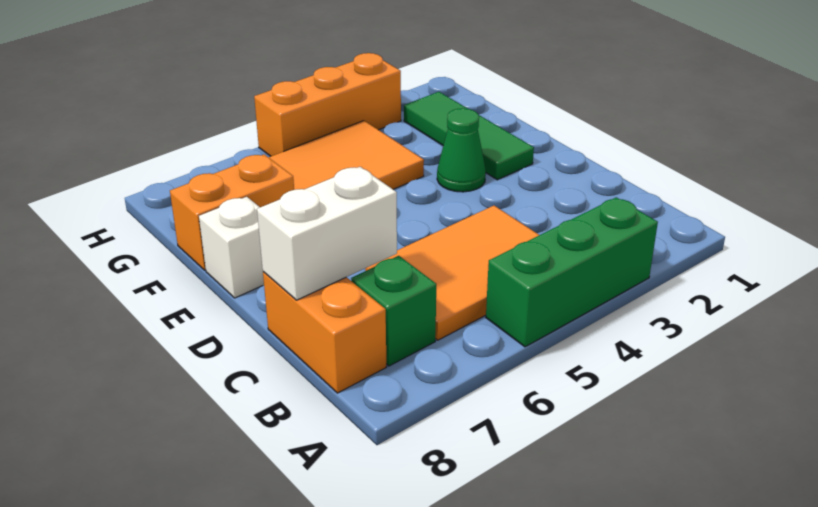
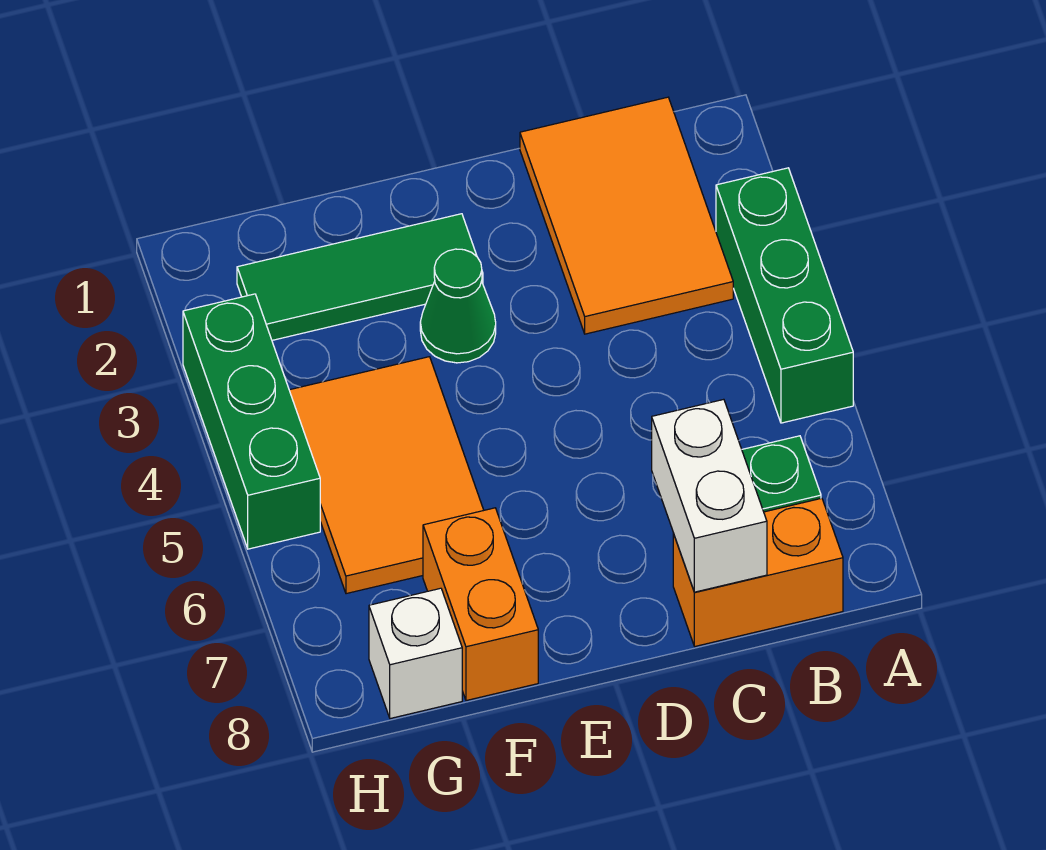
orange 2x3 tile [365,206,539,340] -> orange 2x3 tile moved to [520,97,733,334]
white 1x1 brick [199,197,264,298] -> white 1x1 brick moved to [369,588,462,719]
orange 1x3 brick [254,53,401,156] -> green 1x3 brick [183,294,320,549]

